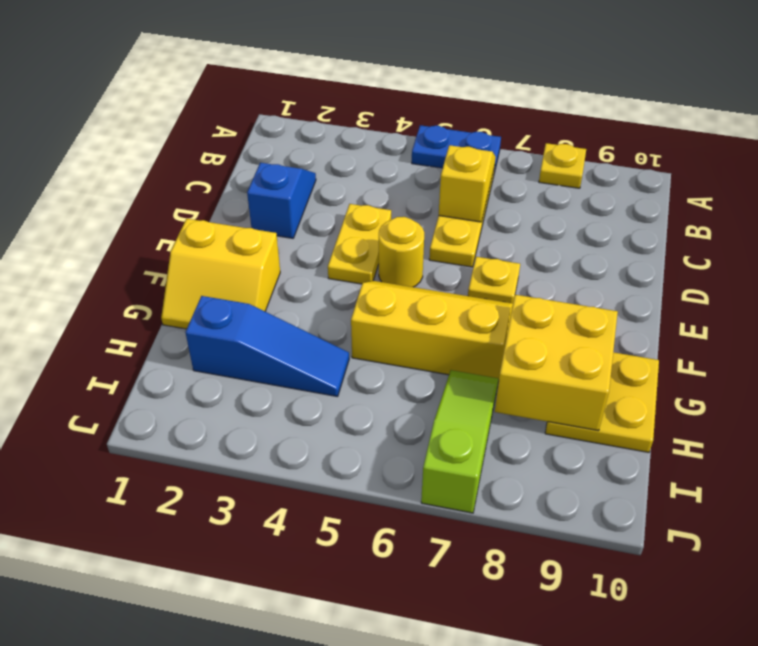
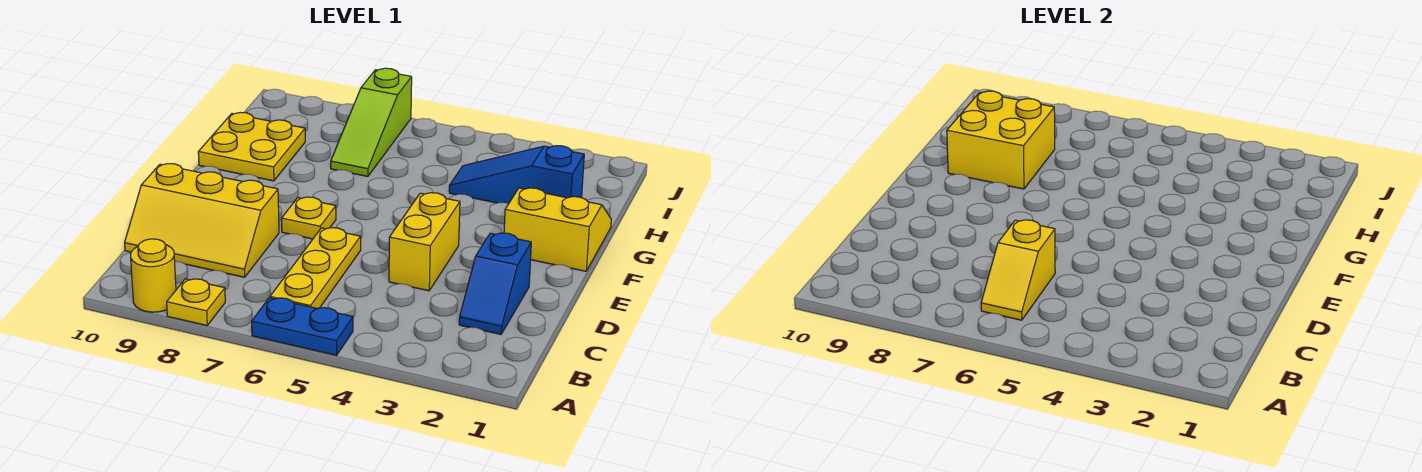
yellow 1x2 plate [328,204,391,284] -> yellow 1x2 brick [389,193,460,291]
yellow 1x1 round brick [379,217,424,287] -> yellow 1x1 round brick moved to [131,239,176,312]
yellow 2x3 slope [351,281,513,381] -> yellow 2x3 slope moved to [125,164,279,277]

